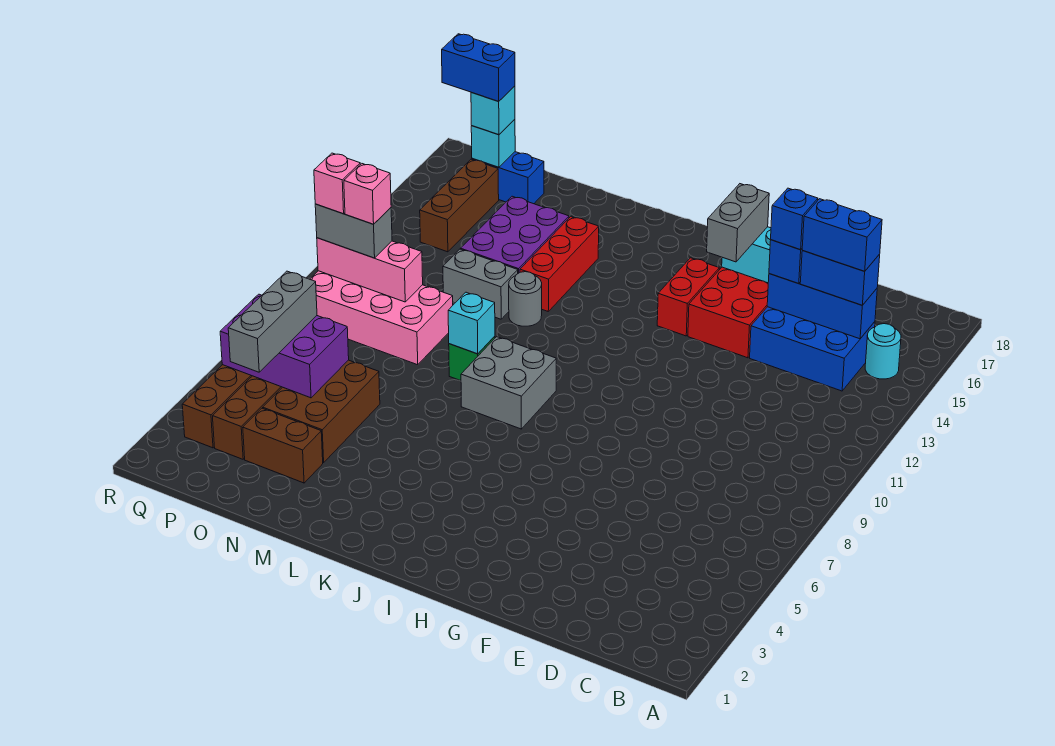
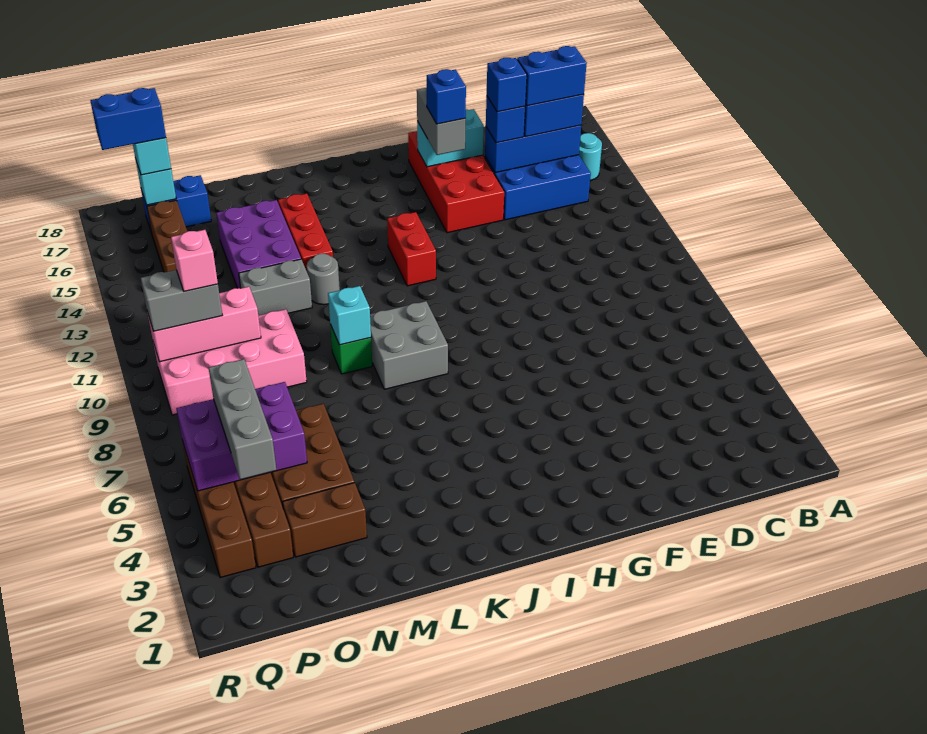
none -> blue 1x1 brick [427,69,466,124]
red 1x2 brick [657,258,719,336] -> red 1x2 brick moved to [387,212,436,286]
pink 1x1 brick [314,153,360,214] -> none

